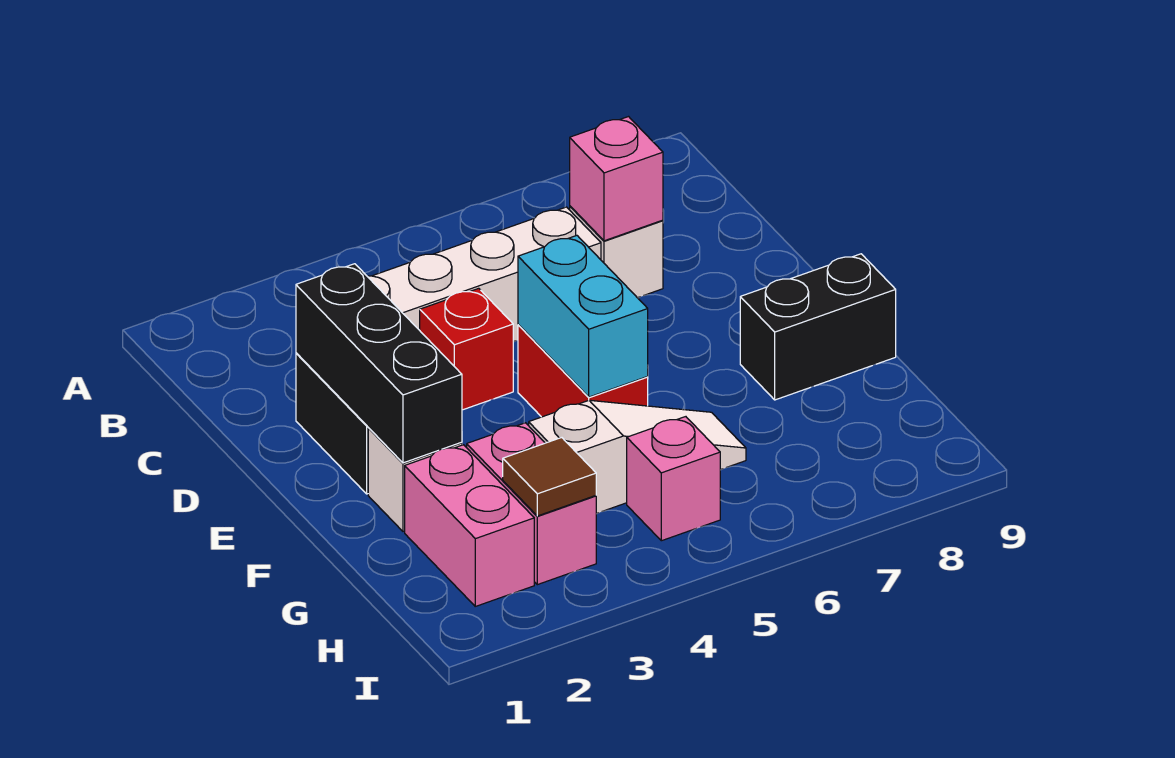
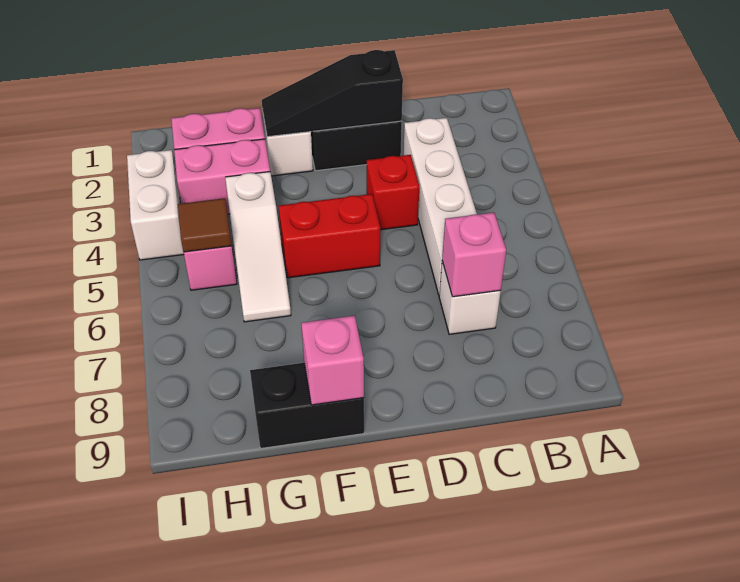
black 1x3 brick [296,264,462,463] -> black 1x3 slope [262,50,403,137]
cyan 1x2 brick [518,236,648,397] -> none
black 1x2 brick [740,254,896,400] -> black 1x2 brick turned to [250,363,364,448]
none -> pink 1x1 brick [301,316,364,405]
brown 1x1 tile [503,438,596,516] -> brown 1x1 tile moved to [178,198,231,252]
none -> white 1x2 brick [127,150,184,260]

